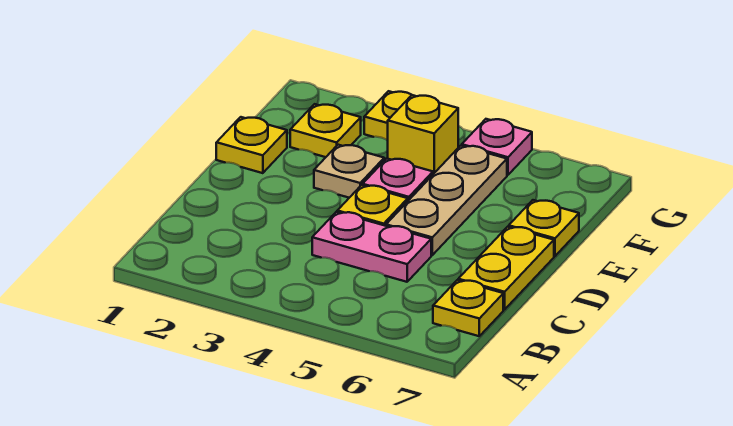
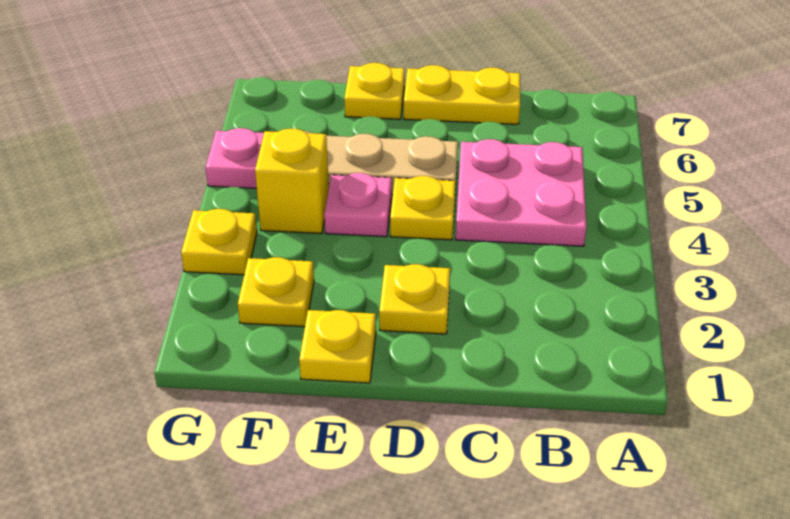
yellow 1x1 plate [433,280,503,336] -> yellow 1x1 plate moved to [379,264,450,334]
pink 1x2 plate [312,212,431,282] -> pink 2x2 plate [456,139,587,246]
tan 1x1 plate [314,145,384,198] -> none

